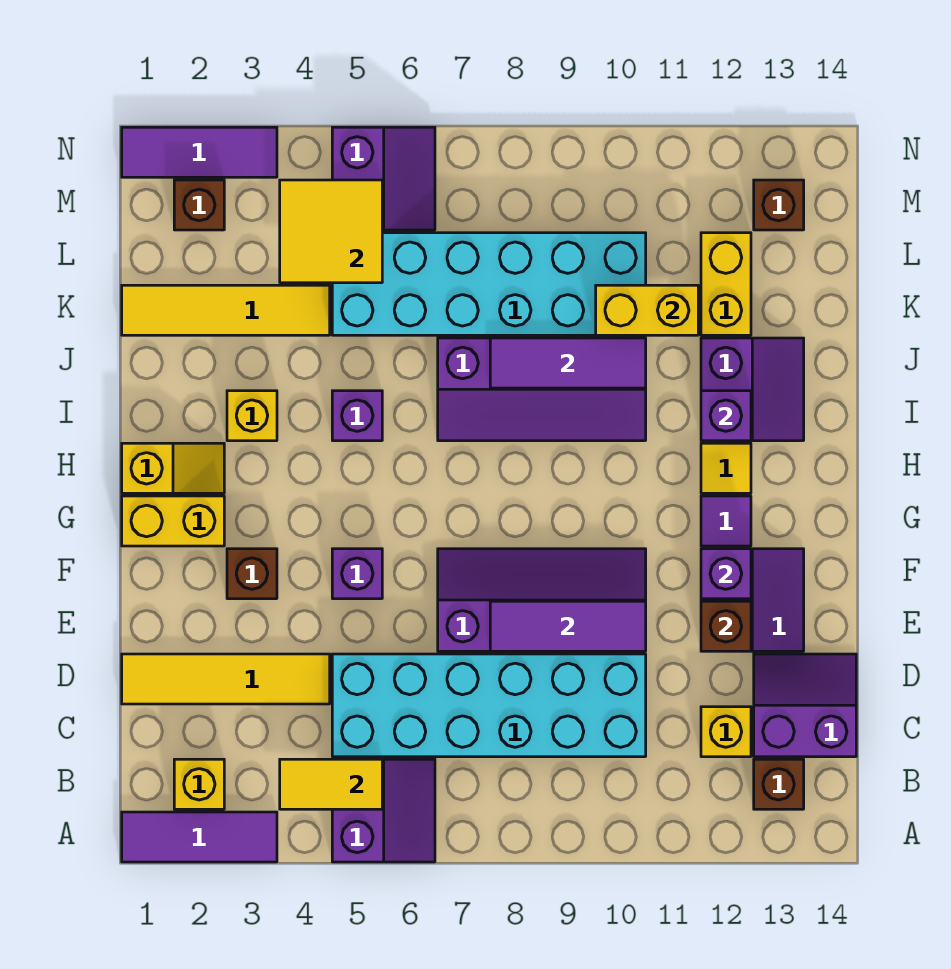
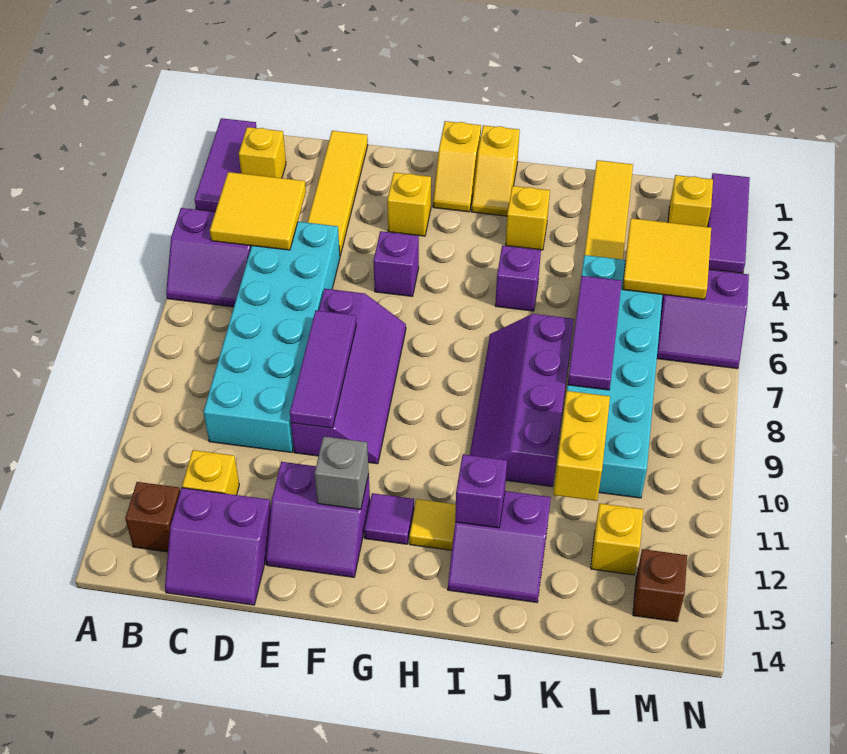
yellow 1x2 tile [280,759,382,809] -> yellow 2x2 tile [210,172,306,250]
purple 2x2 slope [754,654,856,757] -> purple 2x2 slope turned to [165,488,271,605]
brown 1x1 brick [701,601,751,651] -> none
brown 1x1 brick [227,549,277,599] -> yellow 1x1 brick [387,172,431,236]
purple 1x1 brick [701,549,751,599] -> grey 1x1 brick [315,436,369,509]
yellow 1x2 brick [122,496,224,546] -> yellow 1x2 slope [433,121,481,212]
purple 1x3 tile [490,338,646,388] -> purple 1x3 tile moved to [568,276,622,390]
yellow 1x2 brick [701,233,751,335] -> yellow 1x1 brick [591,503,643,575]
brown 1x1 brick [174,180,224,230] -> yellow 1x1 brick [668,175,713,227]

